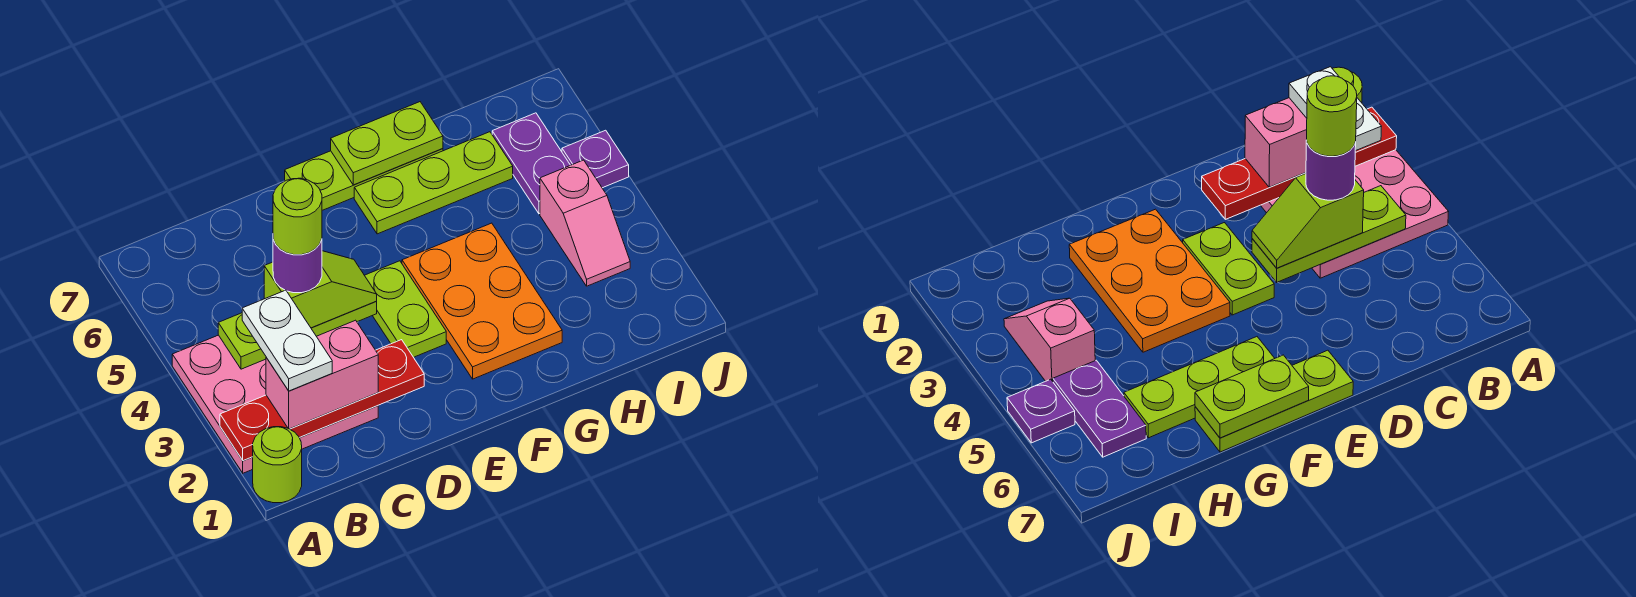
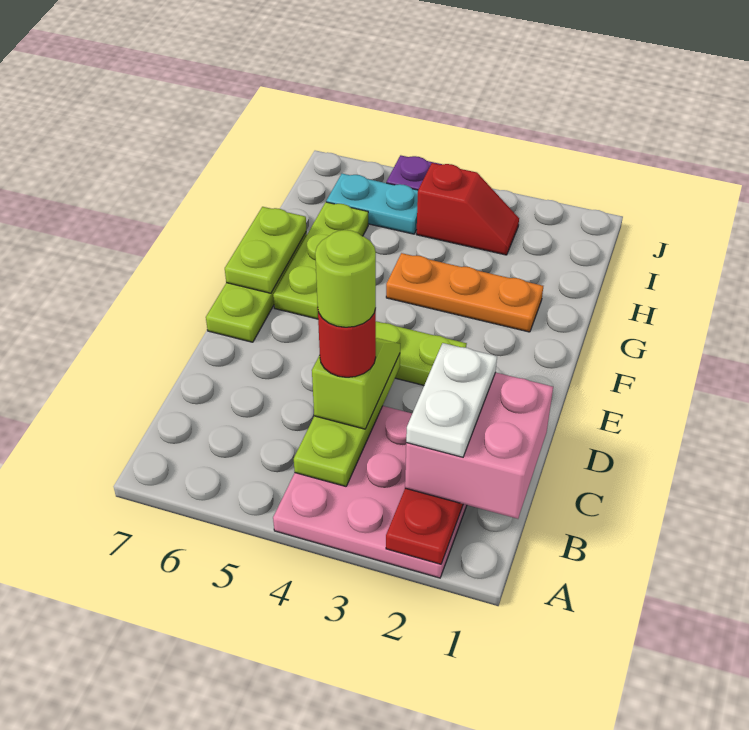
lime 1x1 round brick [253,427,302,503] -> none
pink 1x2 brick [266,320,378,429] -> pink 2x2 brick [405,372,553,519]
white 1x2 plate [242,290,332,391] -> white 1x2 plate turned to [406,343,497,457]
purple 1x1 round brick [273,239,322,293] -> red 1x1 round brick [318,309,376,377]
orange 2x3 plate [402,223,562,379] -> orange 1x3 plate [386,253,543,332]
pink 1x2 slope [540,160,630,286] -> red 1x2 slope [417,163,519,255]
purple 1x2 plate [492,113,570,214] -> cyan 1x2 plate [326,174,418,234]

